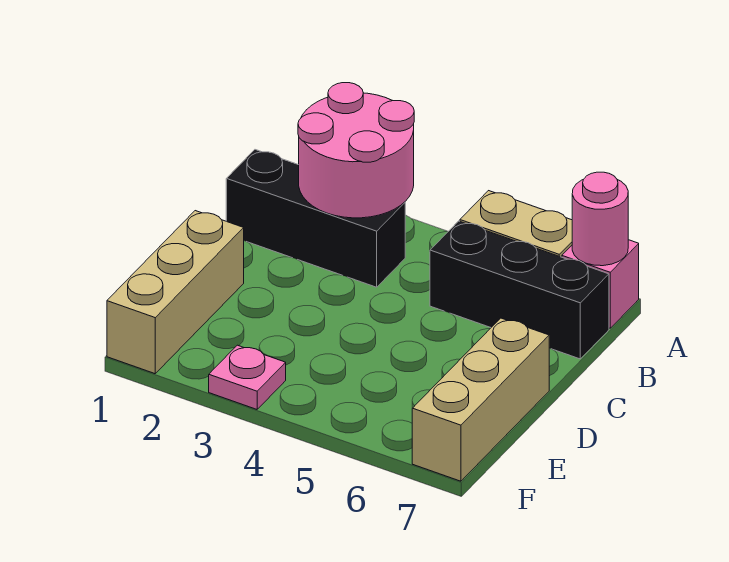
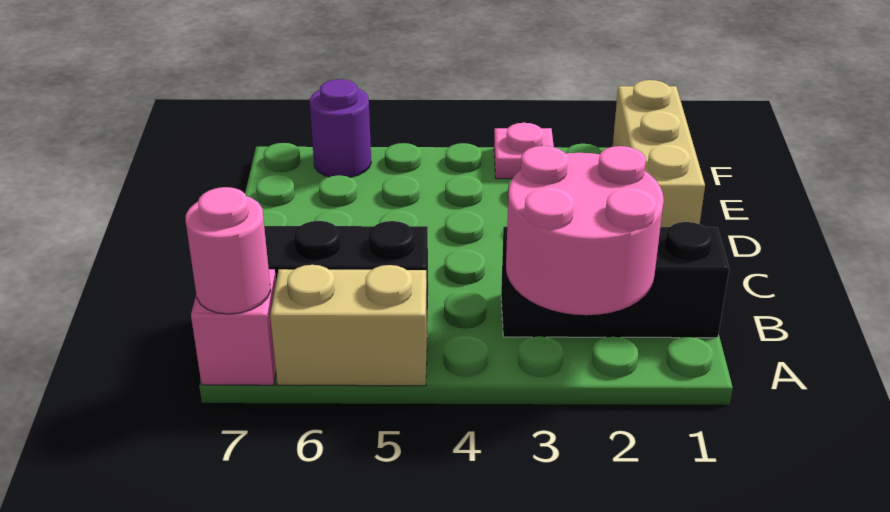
tan 1x3 brick [412,318,549,481] -> none
none -> purple 1x1 round brick [310,79,371,177]

